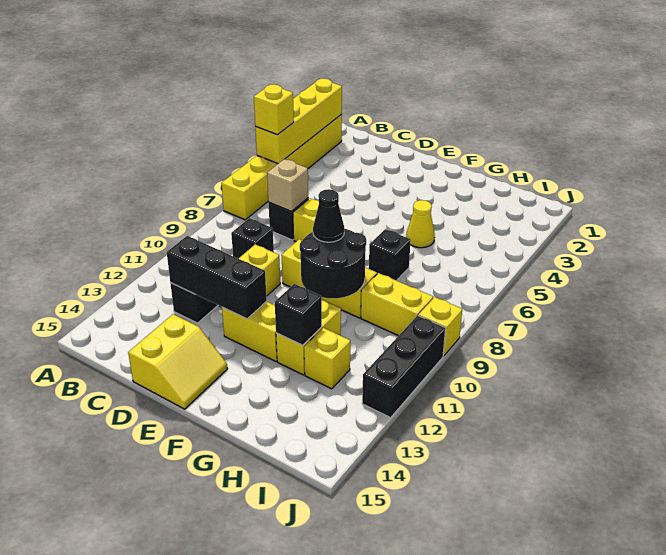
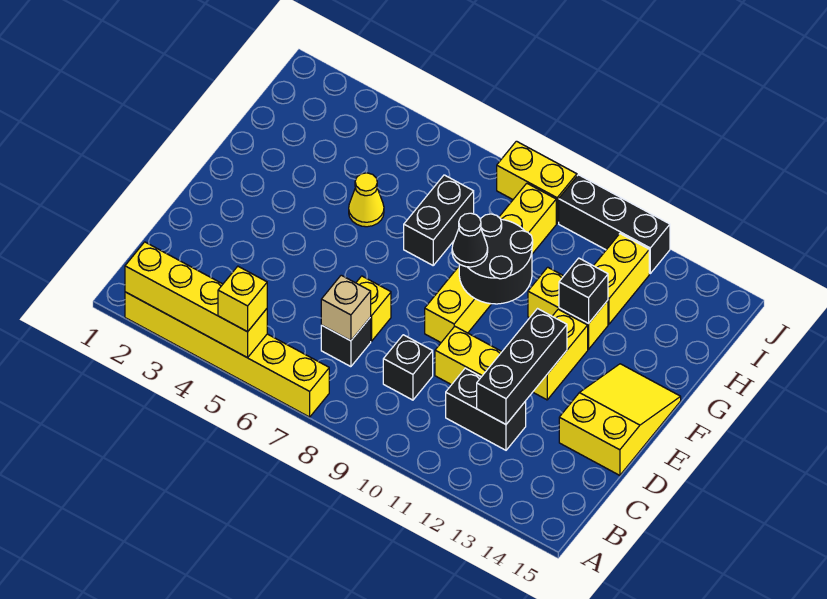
yellow 2x2 slope [128,314,227,409] -> yellow 2x3 slope [559,364,681,475]
black 1x1 brick [369,229,411,281] -> black 1x2 brick [404,175,474,265]
yellow 1x1 brick [304,328,350,389] -> yellow 1x2 brick [594,234,649,324]
yellow 1x1 brick [418,297,462,356] -> yellow 1x2 brick [497,141,577,223]

